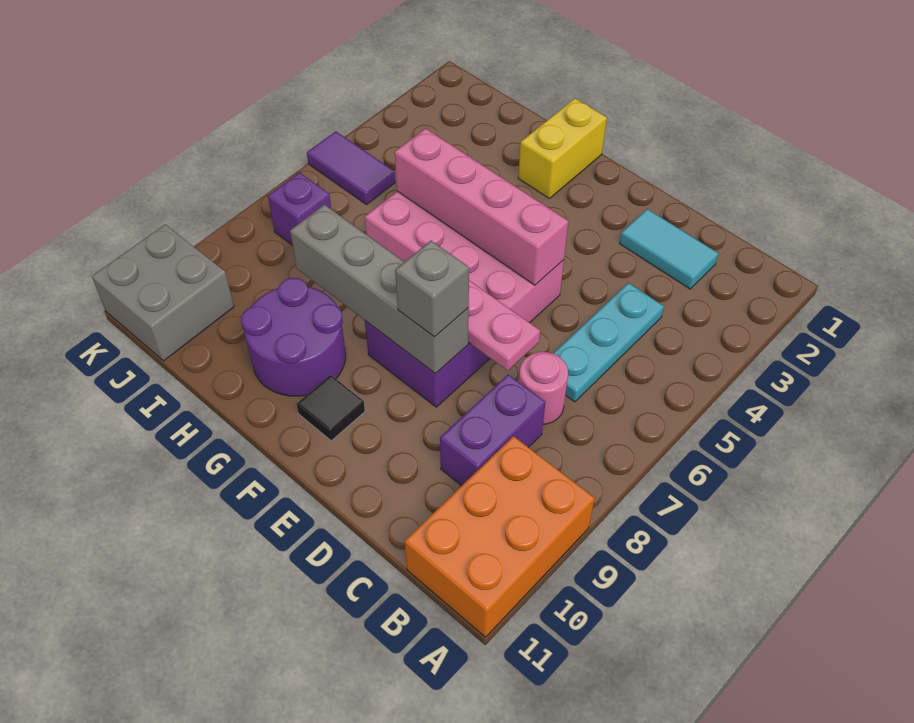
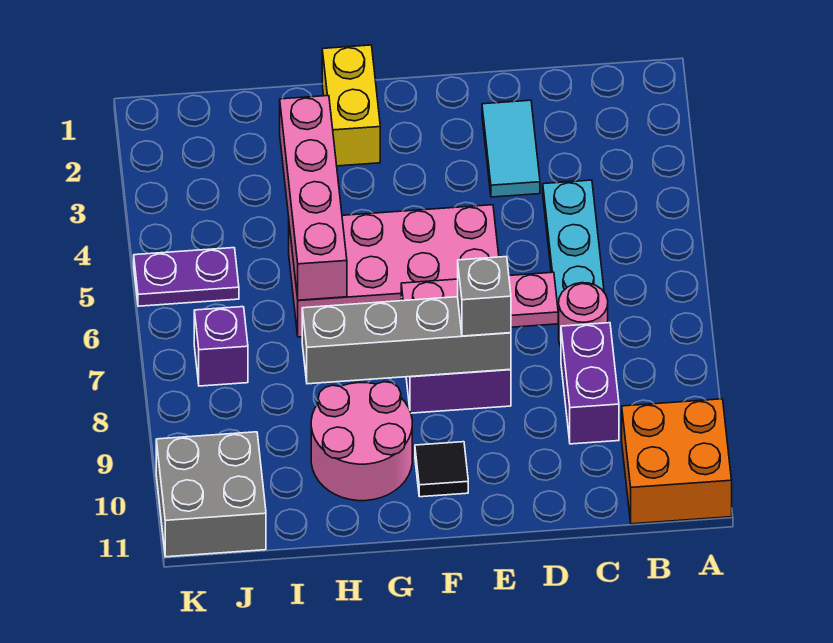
orange 2x3 brick [405,436,595,637] -> orange 2x2 brick [622,399,732,524]
cyan 1x2 tile [620,209,718,289] -> cyan 1x2 tile turned to [482,100,540,197]
pink 1x4 brick [395,129,568,285] -> pink 1x4 brick turned to [280,96,347,300]
purple 2x2 round brick [241,278,346,396] -> pink 2x2 round brick [311,382,412,501]
purple 1x2 tile [307,131,395,205] -> purple 1x2 plate [134,248,239,306]

